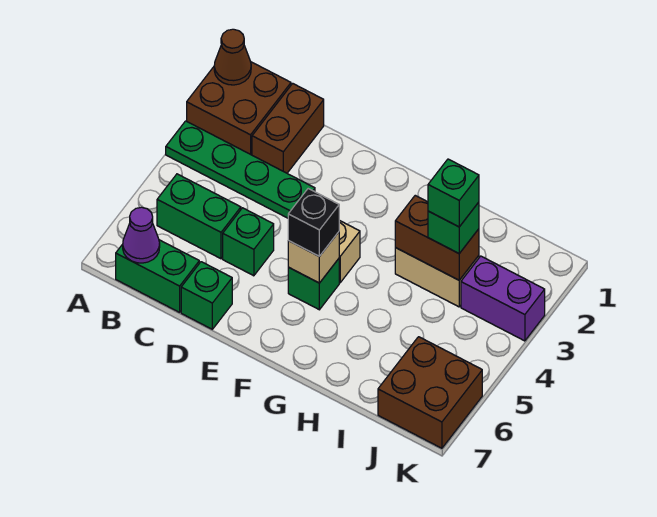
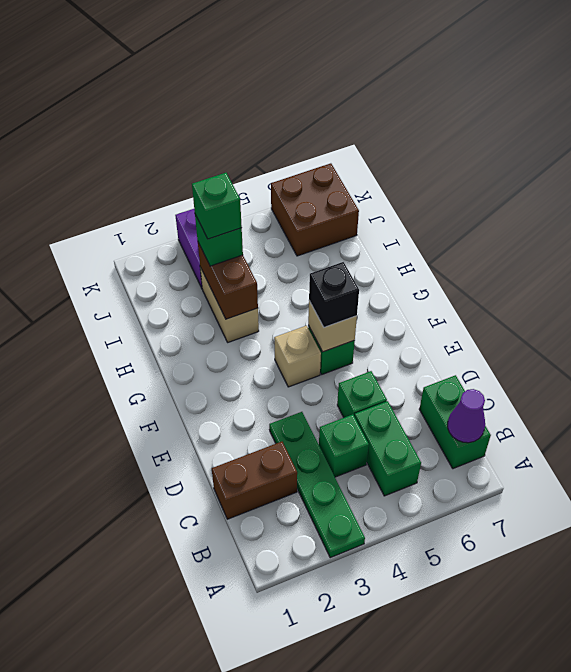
brown 2x2 brick [187,61,291,155] -> none
brown 1x1 cone [214,29,251,85] -> none
green 1x1 brick [181,262,232,329] -> green 1x1 brick moved to [319,415,369,477]

